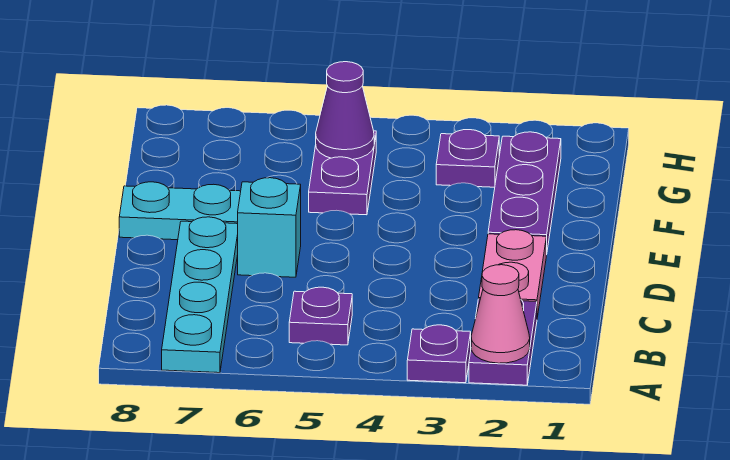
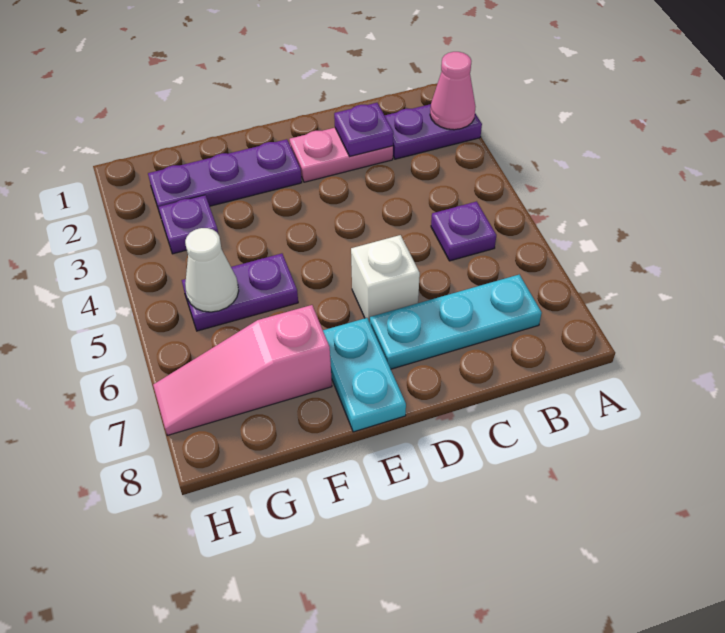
purple 1x1 plate [407,325,471,383] -> purple 1x1 plate moved to [334,103,393,156]
cyan 1x4 plate [162,217,238,373] -> cyan 1x3 plate [370,275,542,369]
cyan 1x1 brick [238,178,301,277] -> white 1x1 brick [351,235,420,322]
none -> pink 1x3 slope [153,305,332,435]
purple 1x1 cone [316,62,374,160] -> white 1x1 cone [185,228,239,312]

